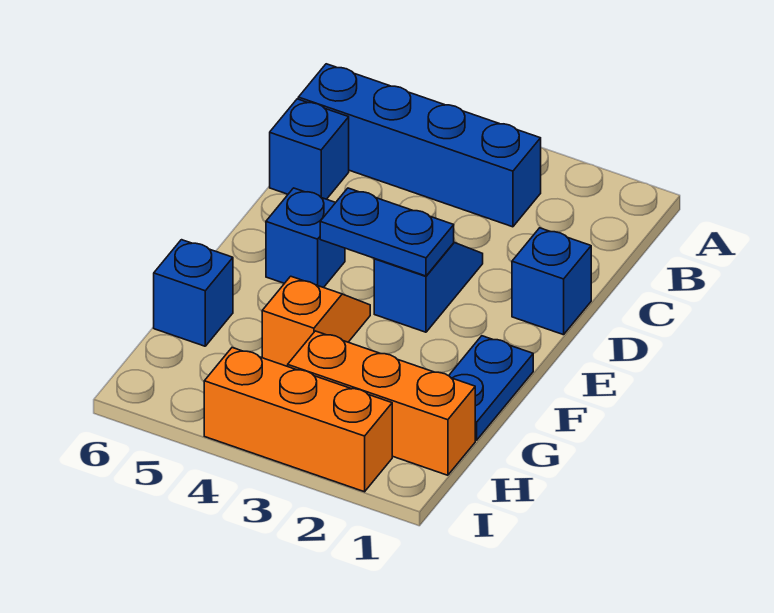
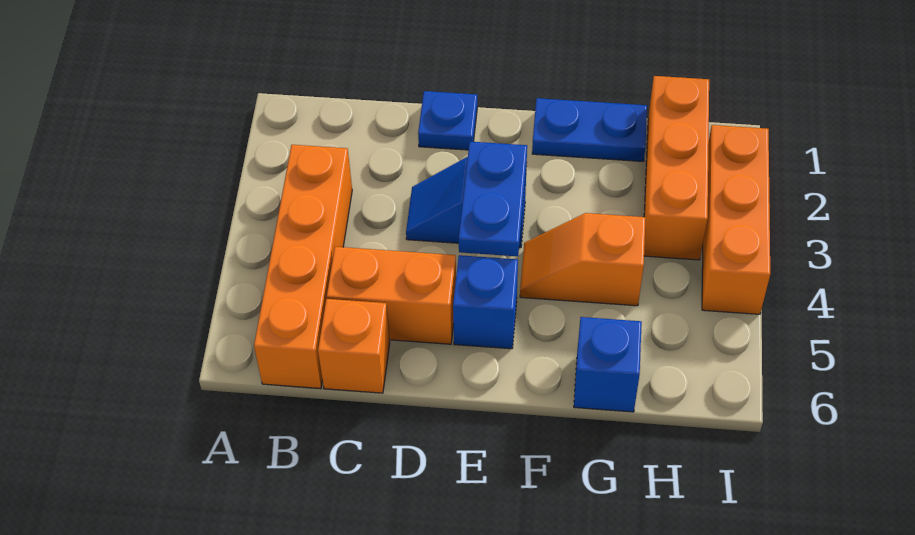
blue 1x4 brick [298,64,541,227] -> orange 1x4 brick [254,145,352,389]
none -> orange 1x2 brick [327,247,456,344]
blue 1x1 brick [270,99,349,199] -> orange 1x1 brick [318,299,390,393]
blue 1x1 brick [512,228,591,335] -> blue 1x1 plate [418,91,477,150]

